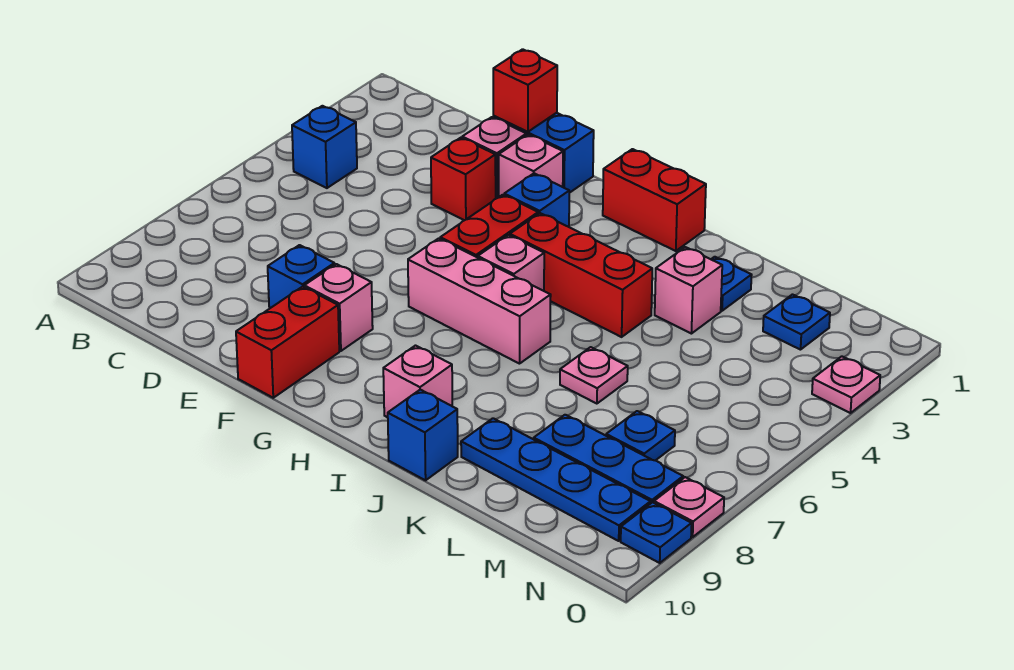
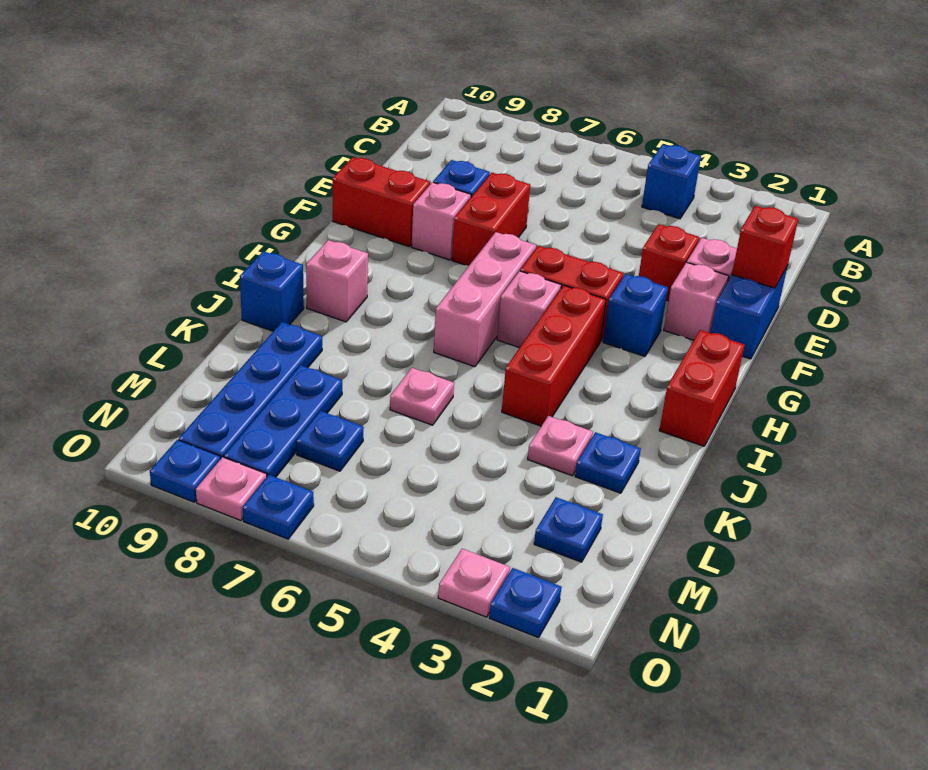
none -> red 1x2 brick [452,173,530,266]
pink 1x1 brick [655,247,722,334] -> pink 1x1 plate [528,416,593,476]
none -> blue 1x1 plate [489,568,562,638]
none -> blue 1x1 plate [243,475,314,539]

